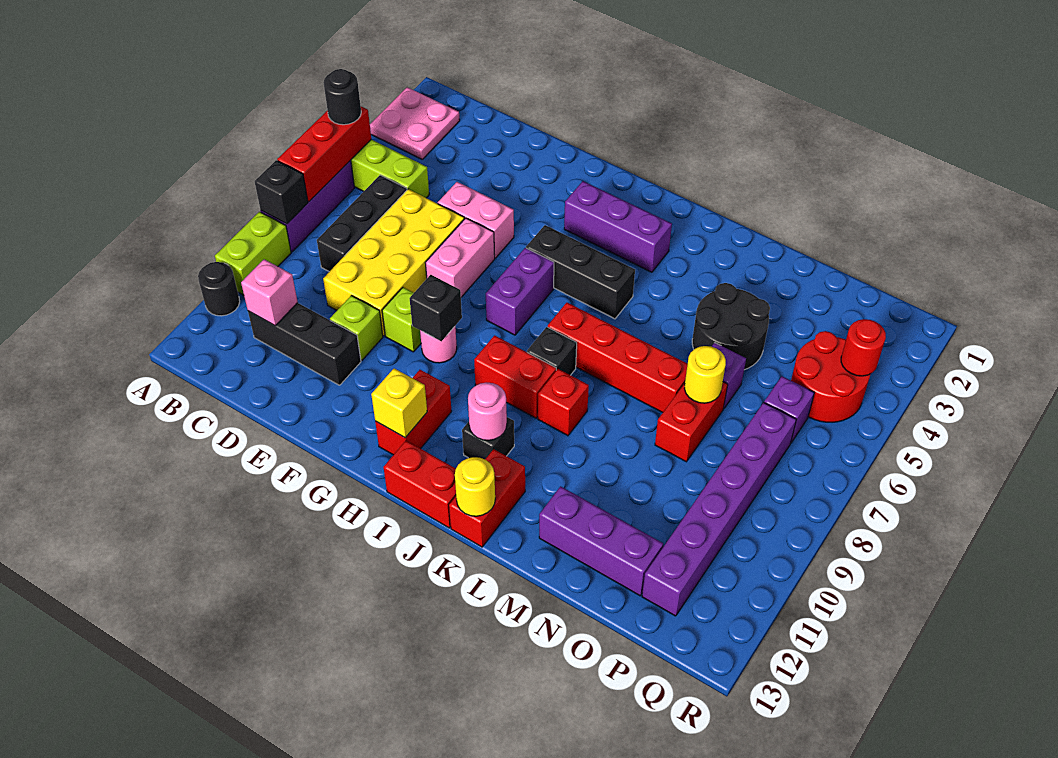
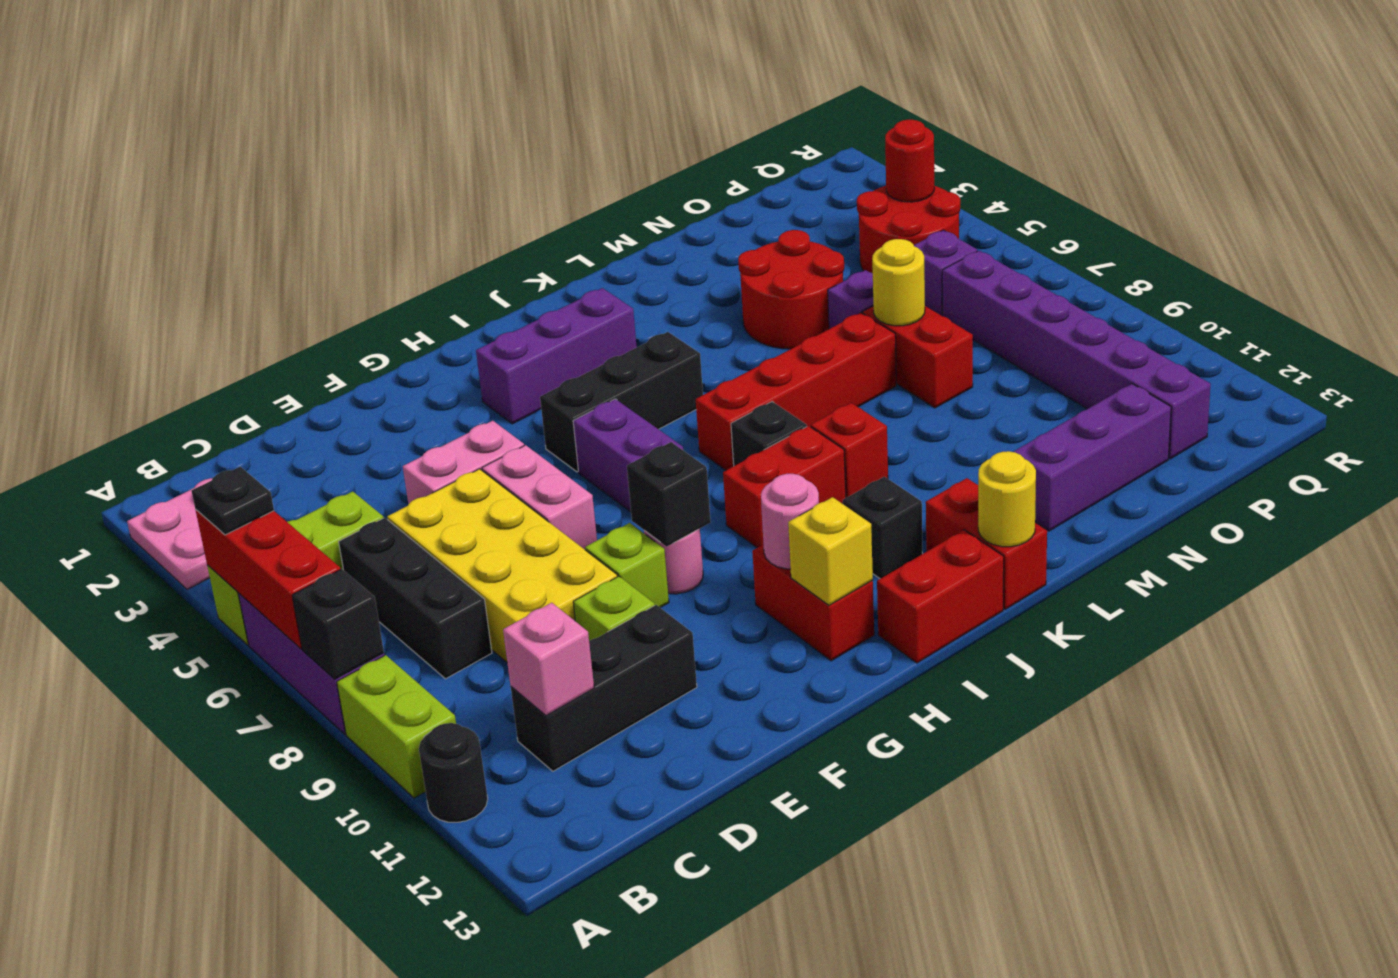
black 1x1 round brick [324,69,361,125] -> black 1x1 plate [192,467,274,535]
pink 1x1 round brick [468,383,507,440] -> pink 1x1 round brick moved to [761,474,819,569]
black 2x2 round brick [692,283,770,370] -> red 2x2 round brick [738,230,844,349]

